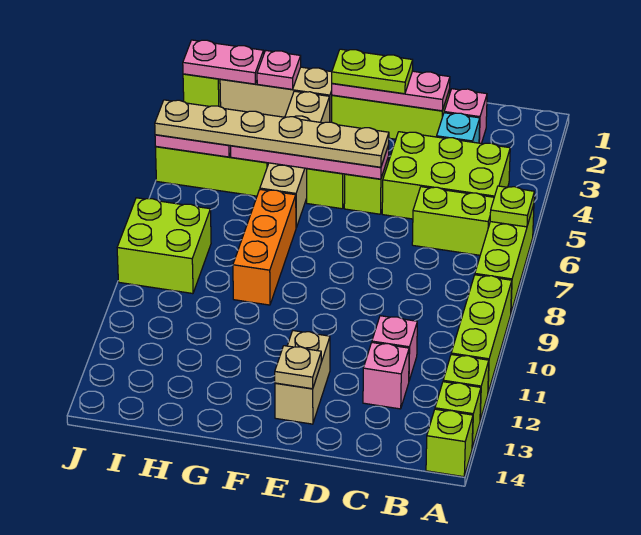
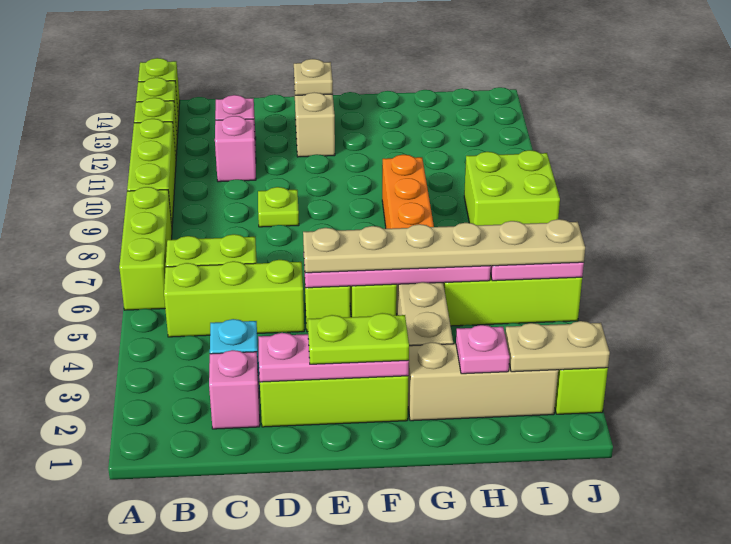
lime 1x1 plate [490,186,534,227] -> lime 1x1 plate moved to [258,187,299,227]
lime 2x3 brick [382,132,510,219] -> lime 1x3 brick [164,260,304,337]
pink 1x2 plate [183,40,264,84] -> tan 1x2 plate [505,321,610,372]

